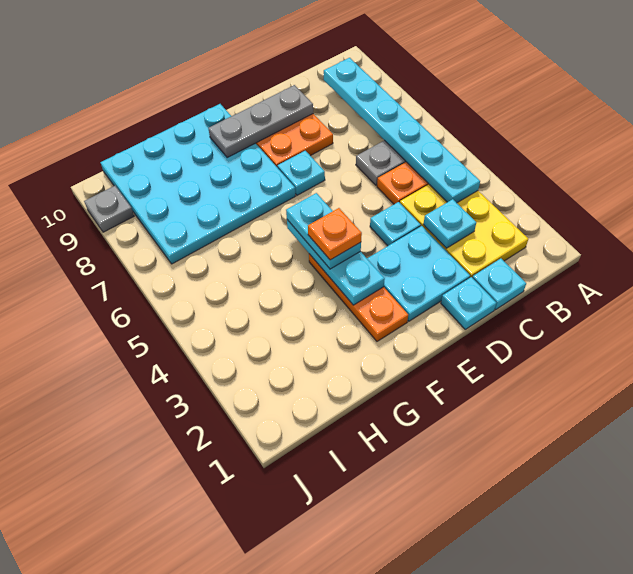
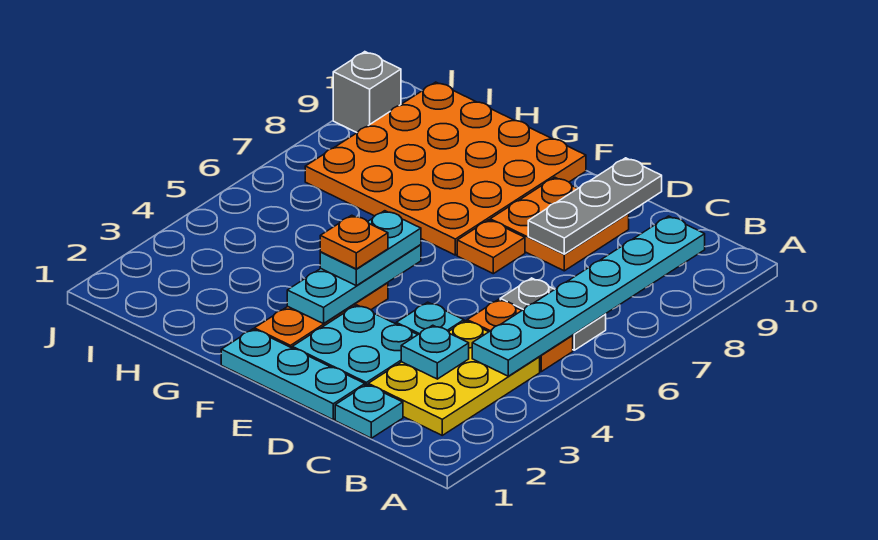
cyan 1x1 plate [441,277,496,329] -> cyan 1x3 plate [221,329,365,420]
grey 1x3 plate [208,85,313,157] -> grey 1x3 plate turned to [528,158,662,254]
cyan 1x1 plate [277,151,325,195] -> orange 1x1 plate [457,220,525,274]
cyan 4x4 plate [100,104,295,264] -> orange 4x4 plate [305,82,586,255]
grey 1x1 plate [84,186,134,232] -> grey 1x1 brick [333,52,401,133]

